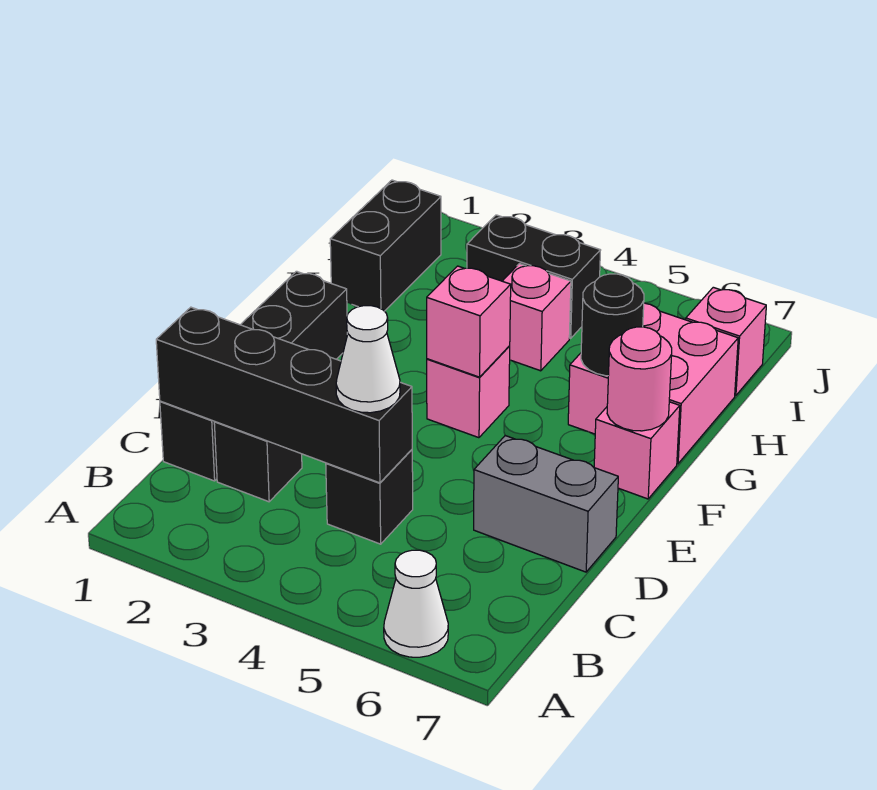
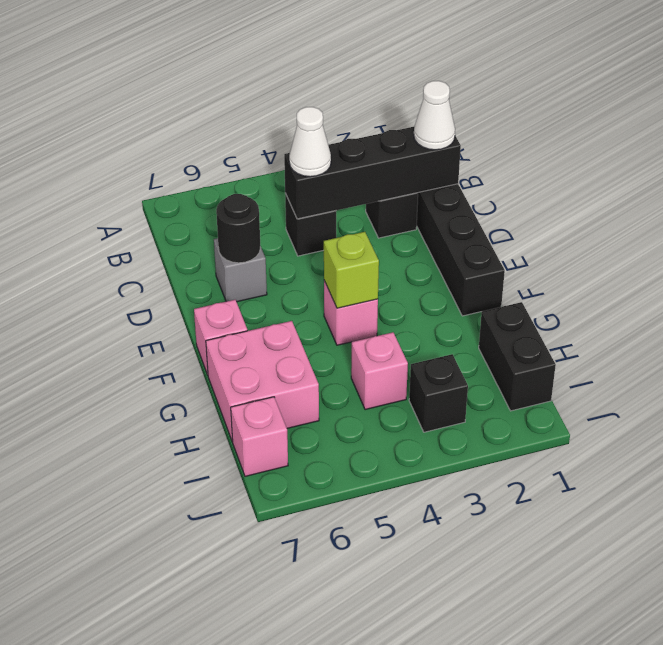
white 1x1 cone [384,550,448,657] -> white 1x1 cone moved to [414,81,455,150]
grey 1x2 brick [474,436,618,572] -> grey 1x1 brick [214,238,267,302]
pink 1x1 brick [427,266,511,377] -> lime 1x1 brick [324,232,379,308]
pink 1x1 round brick [607,327,672,431] -> none
black 1x1 round brick [581,274,644,376] -> black 1x1 round brick moved to [216,194,260,263]
black 1x2 brick [467,215,601,338] -> black 1x1 brick [409,354,468,432]

